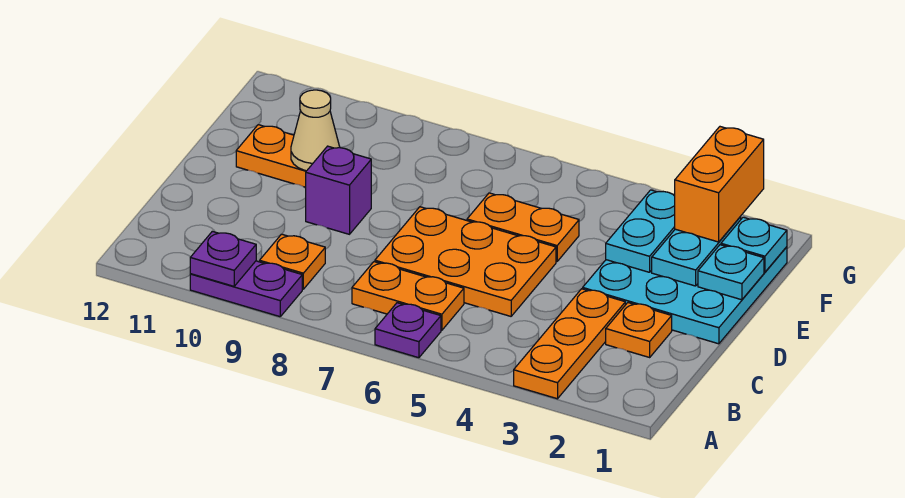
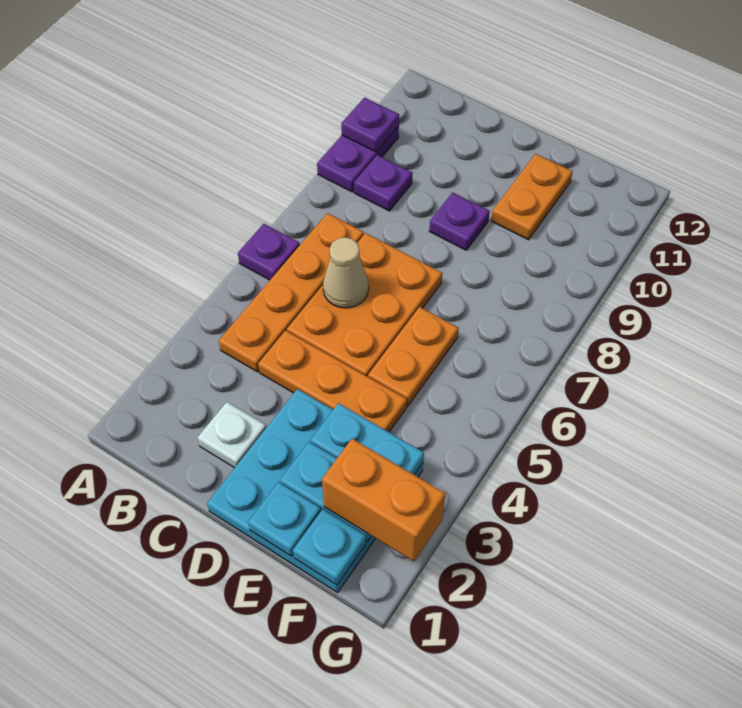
orange 1x3 plate [514,289,625,399] -> orange 1x3 plate moved to [258,331,407,432]
orange 1x2 plate [352,262,464,330] -> orange 1x4 plate [219,213,364,372]
orange 1x1 plate [260,234,325,289] -> purple 1x1 plate [354,155,413,211]
orange 1x1 plate [606,303,672,357] -> white 1x1 plate [198,402,266,468]
purple 1x1 brick [306,146,371,234] -> purple 1x1 plate [429,192,490,250]
tan 1x1 cone [291,90,340,171] -> tan 1x1 cone moved to [323,237,369,308]

